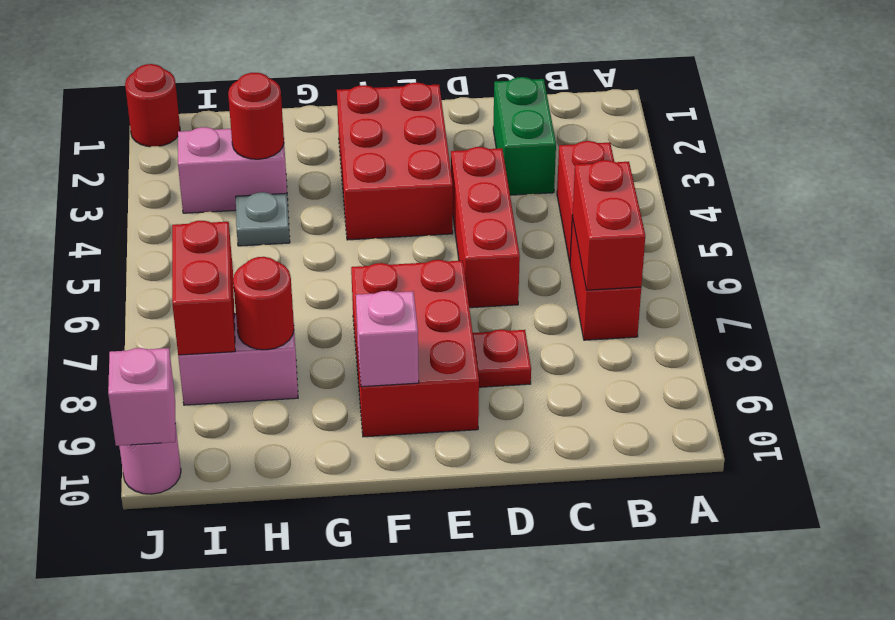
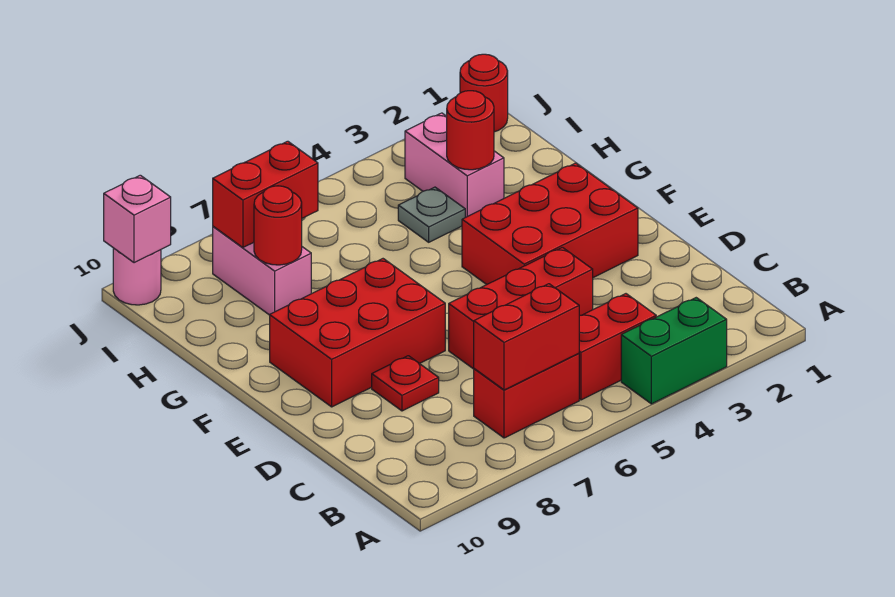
green 1x2 brick [493,77,556,195] -> green 1x2 brick moved to [621,298,727,404]
pink 1x1 brick [356,291,419,387] -> none

